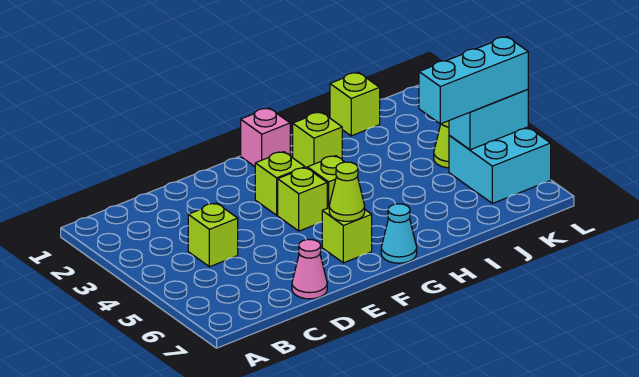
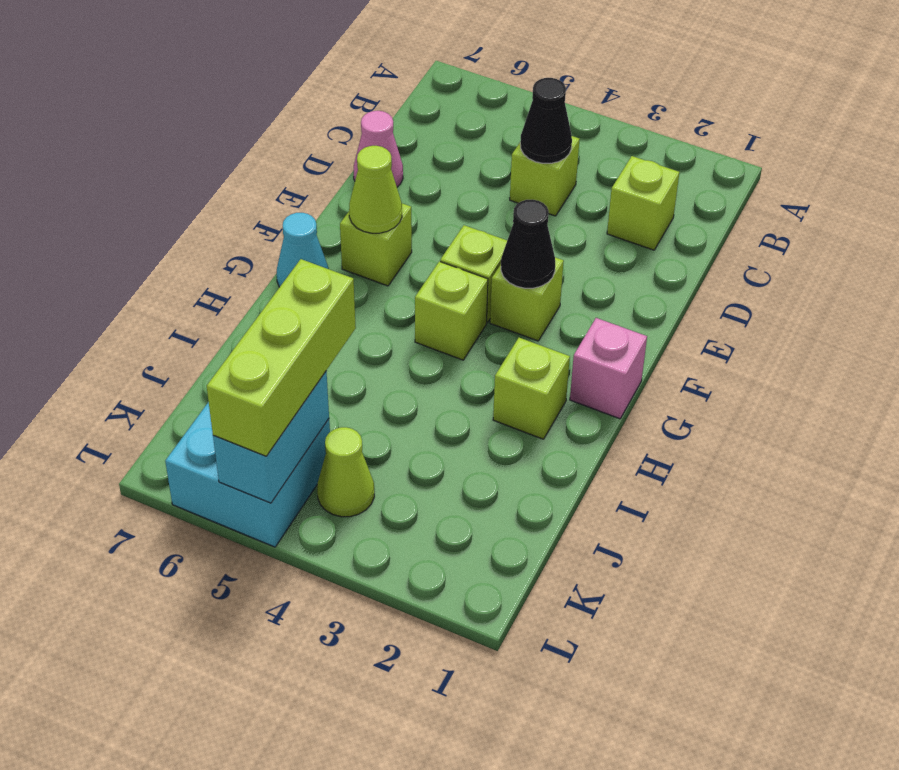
none -> black 1x1 cone [520,78,572,163]
none -> black 1x1 cone [501,200,555,288]
lime 1x1 brick [330,72,380,136] -> lime 1x1 brick moved to [607,156,679,250]
cyan 1x3 brick [419,37,528,124] -> lime 1x3 brick [207,259,356,456]

